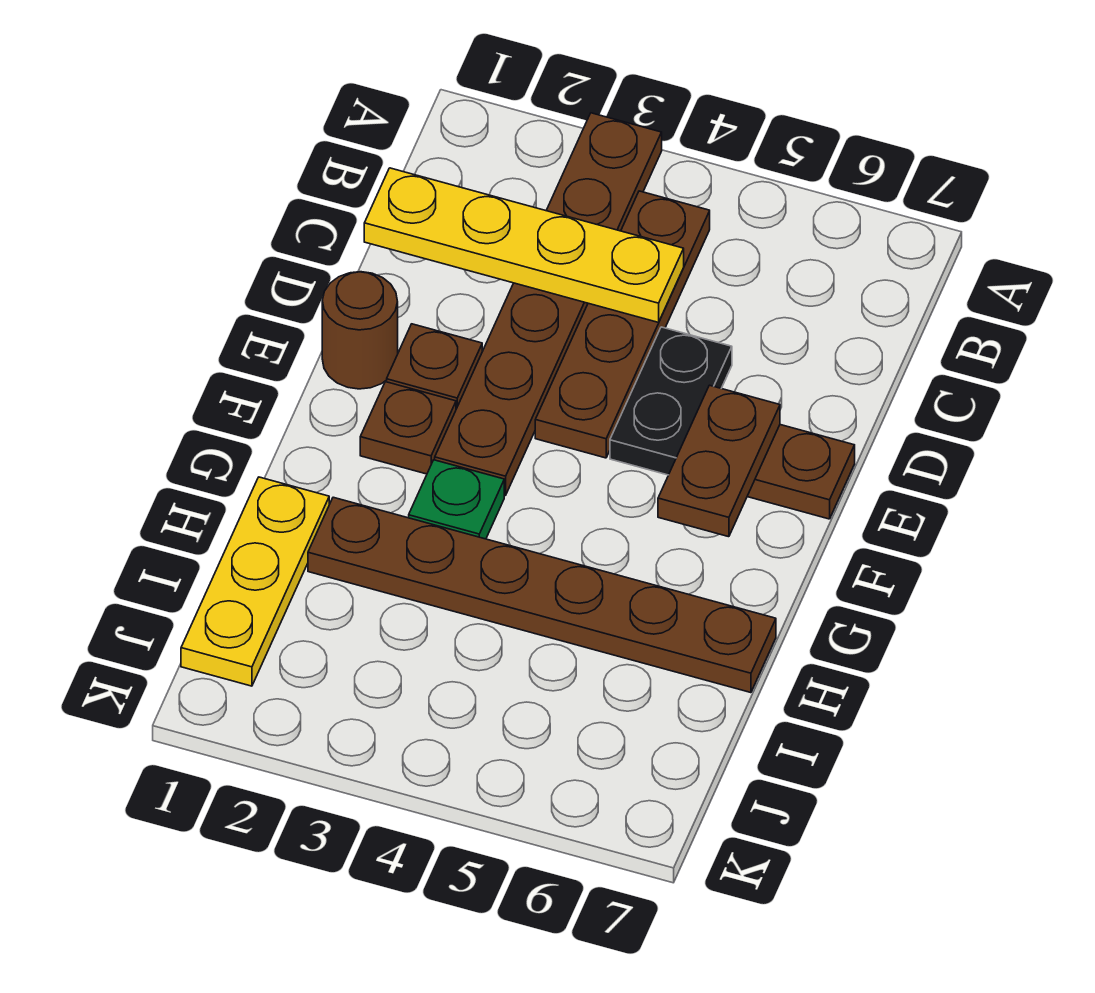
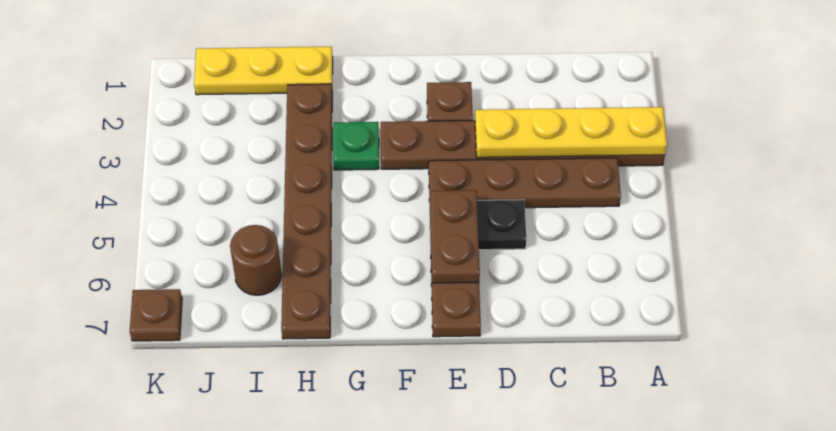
yellow 1x4 plate [364,168,684,322] -> yellow 1x4 plate turned to [475,107,667,158]
brown 1x1 round brick [322,272,398,389] -> brown 1x1 round brick moved to [230,225,282,295]
brown 1x2 plate [658,385,780,537] -> brown 1x2 plate turned to [430,190,480,283]
brown 1x1 plate [360,382,456,474] -> brown 1x1 plate moved to [130,289,182,341]

